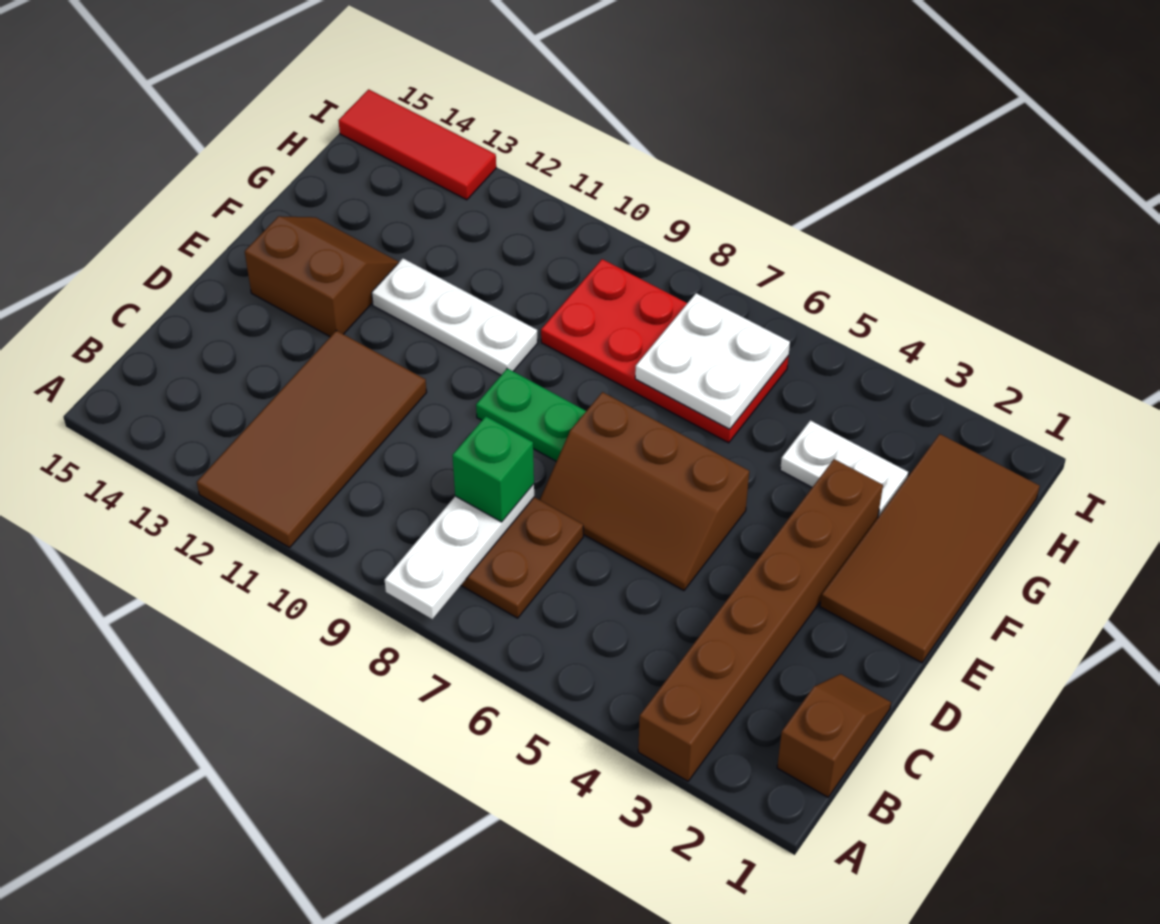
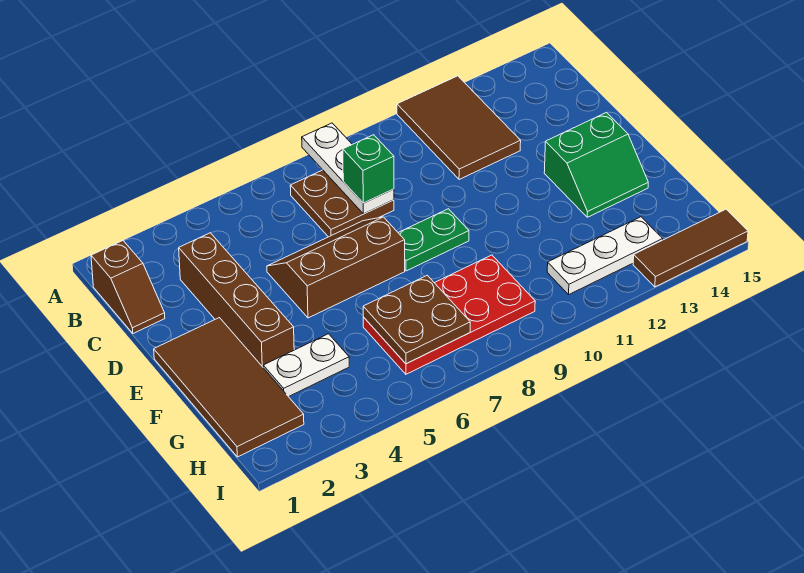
brown 1x6 brick [638,459,883,781] -> brown 1x4 brick [179,233,294,367]
brown 2x4 tile [197,330,427,548] -> brown 2x3 tile [397,76,521,179]
brown 2x2 slope [245,216,399,337] -> green 2x2 slope [544,113,648,217]
white 1x3 plate [372,259,538,375] -> white 1x3 plate moved to [547,217,663,294]
white 2x2 plate [635,293,790,429] -> brown 2x2 plate [363,275,470,364]
red 1x3 tile [338,89,496,200] -> brown 1x3 tile [633,209,748,287]

